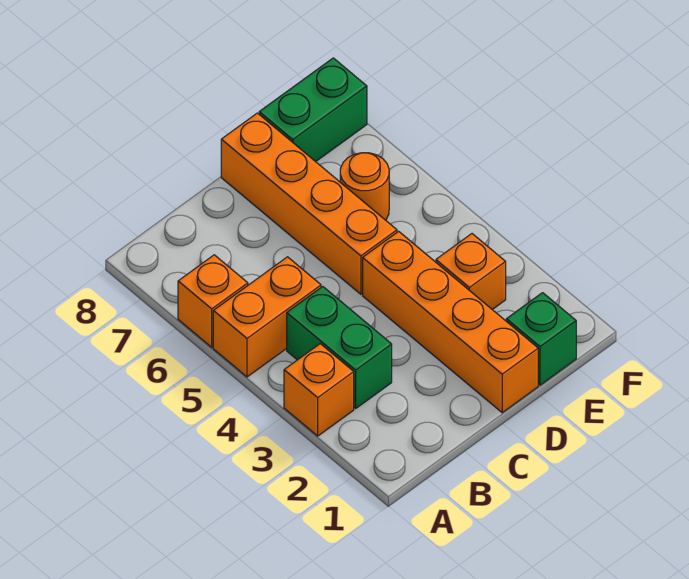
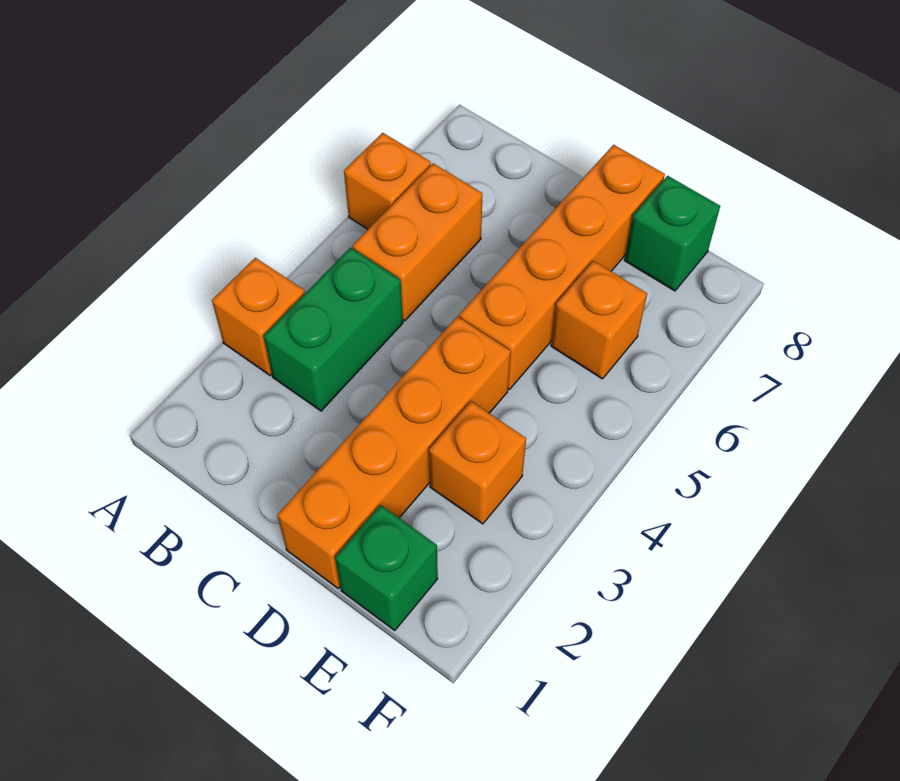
orange 1x2 brick [213,257,321,377] -> orange 1x2 brick turned to [353,163,482,321]
orange 1x1 round brick [340,153,389,220] -> orange 1x1 brick [551,261,647,379]
green 1x2 brick [259,58,367,162] -> green 1x1 brick [624,176,720,291]

